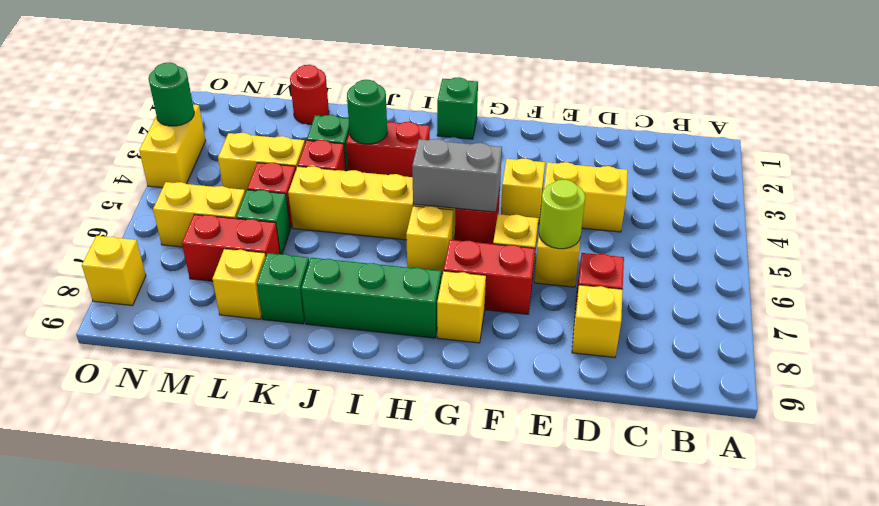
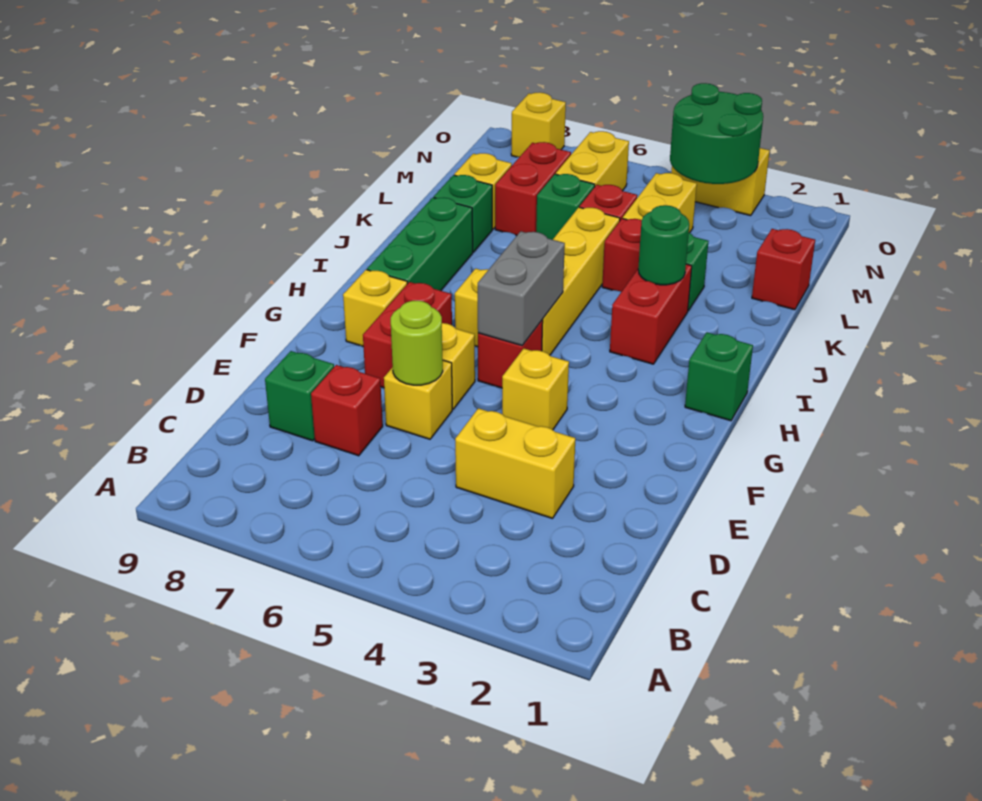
yellow 1x2 brick [544,162,628,232] -> yellow 1x2 brick turned to [455,408,575,519]
yellow 1x1 brick [572,285,623,357] -> green 1x1 brick [265,351,334,441]
red 1x1 round brick [290,65,329,124] -> red 1x1 brick [752,229,815,310]
green 1x1 round brick [148,63,194,126] -> green 2x2 round brick [670,83,763,184]

